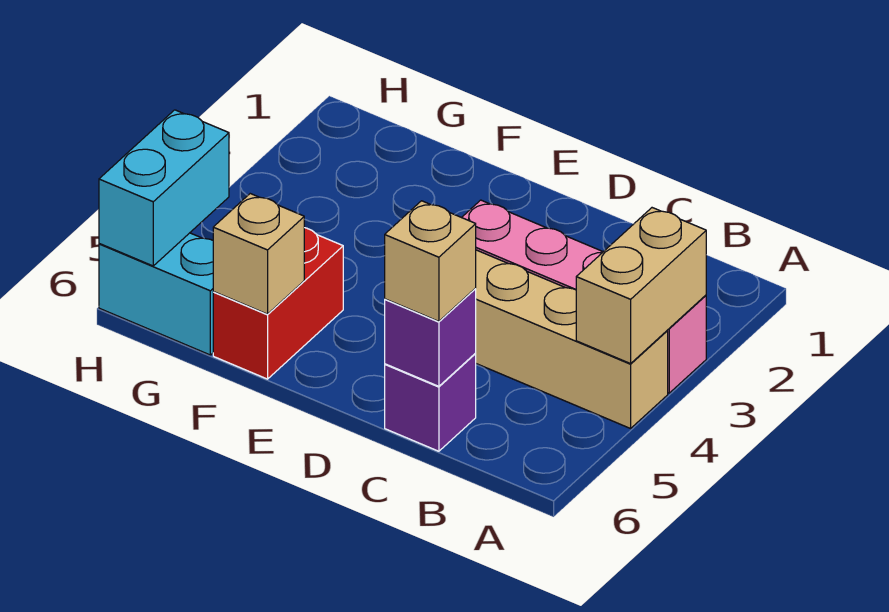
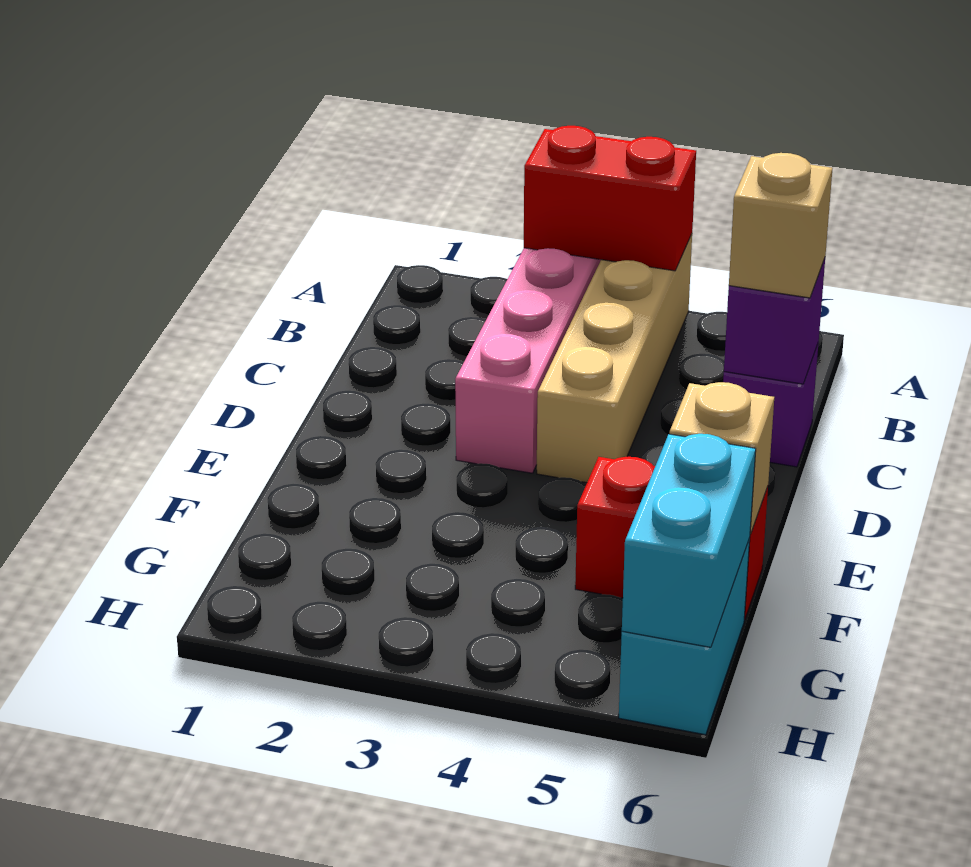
tan 1x2 brick [576,208,706,364] -> red 1x2 brick [524,126,696,271]
cyan 1x2 brick [99,110,229,266] -> cyan 1x2 brick turned to [622,434,756,647]

